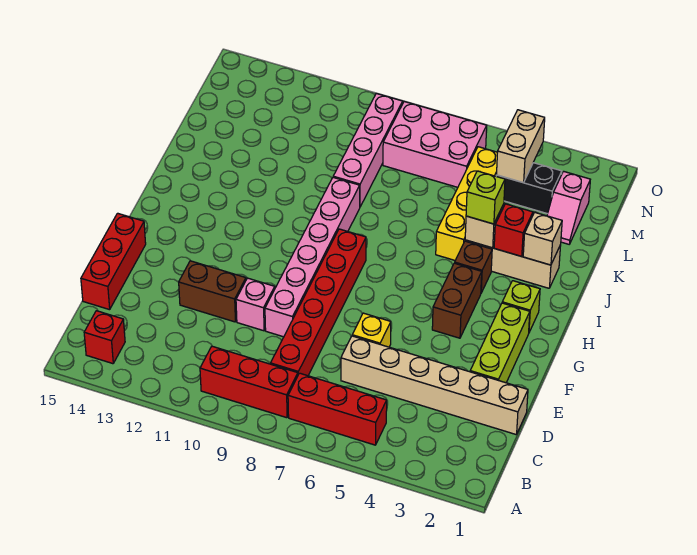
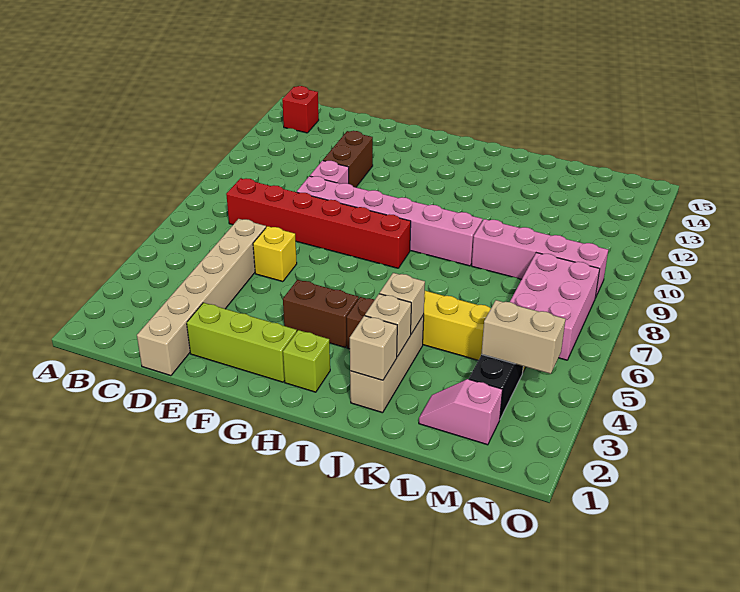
red 1x3 brick [288,373,387,445] -> none
red 1x3 brick [200,346,298,418] -> none
red 1x3 brick [81,213,146,310] -> none
red 1x1 brick [494,204,533,256] -> tan 1x1 brick [365,294,411,357]
lime 1x1 brick [466,171,505,224] -> none

